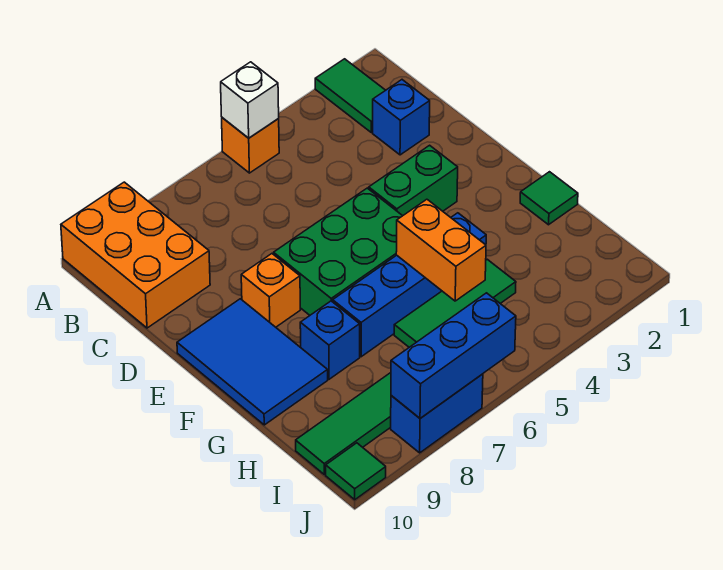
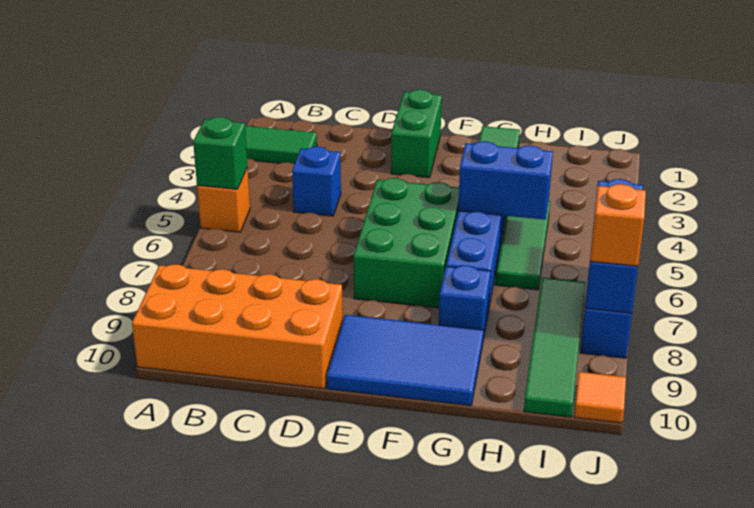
white 1x1 brick [221,62,279,138] -> green 1x1 brick [193,117,247,189]
orange 2x3 brick [61,182,210,328] -> orange 2x4 brick [132,264,343,389]
blue 1x1 brick [373,80,430,155] -> blue 1x1 brick moved to [292,147,341,216]
green 1x2 brick [369,145,458,216] -> green 1x2 brick moved to [391,90,442,178]
orange 1x1 brick [241,254,300,327] -> orange 1x1 brick moved to [590,184,646,266]
orange 1x2 brick [396,199,486,301] -> blue 1x2 brick [458,141,553,220]
green 1x1 tile [326,443,386,500] -> orange 1x1 tile [574,372,626,423]

